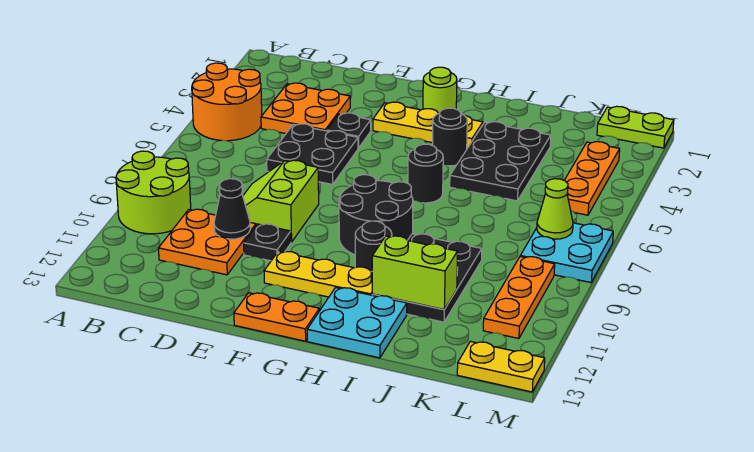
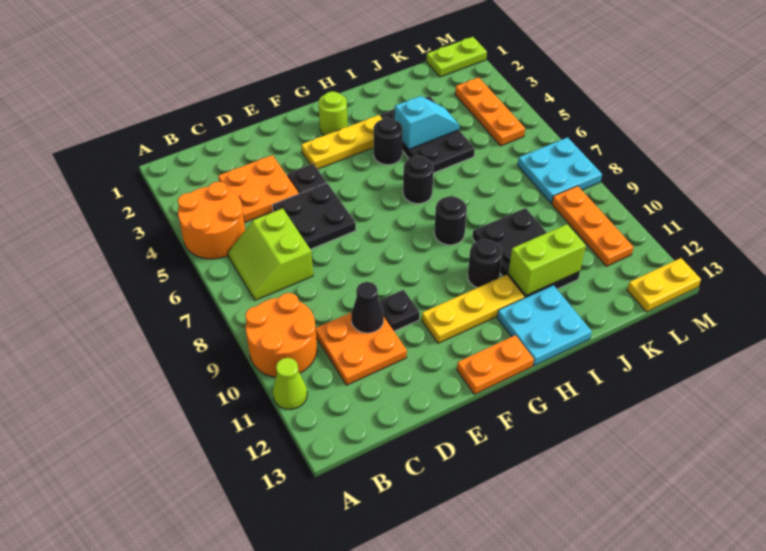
lime 2x2 round brick [116,151,191,234] -> orange 2x2 round brick [245,293,317,377]
lime 2x2 slope [243,160,319,242] -> lime 2x2 slope moved to [228,208,313,300]
black 2x2 round brick [339,175,413,255] -> black 1x1 round brick [434,196,467,245]
none -> cyan 1x2 slope [395,96,459,149]
lime 1x1 cone [537,179,573,239] -> lime 1x1 cone moved to [273,358,307,409]

